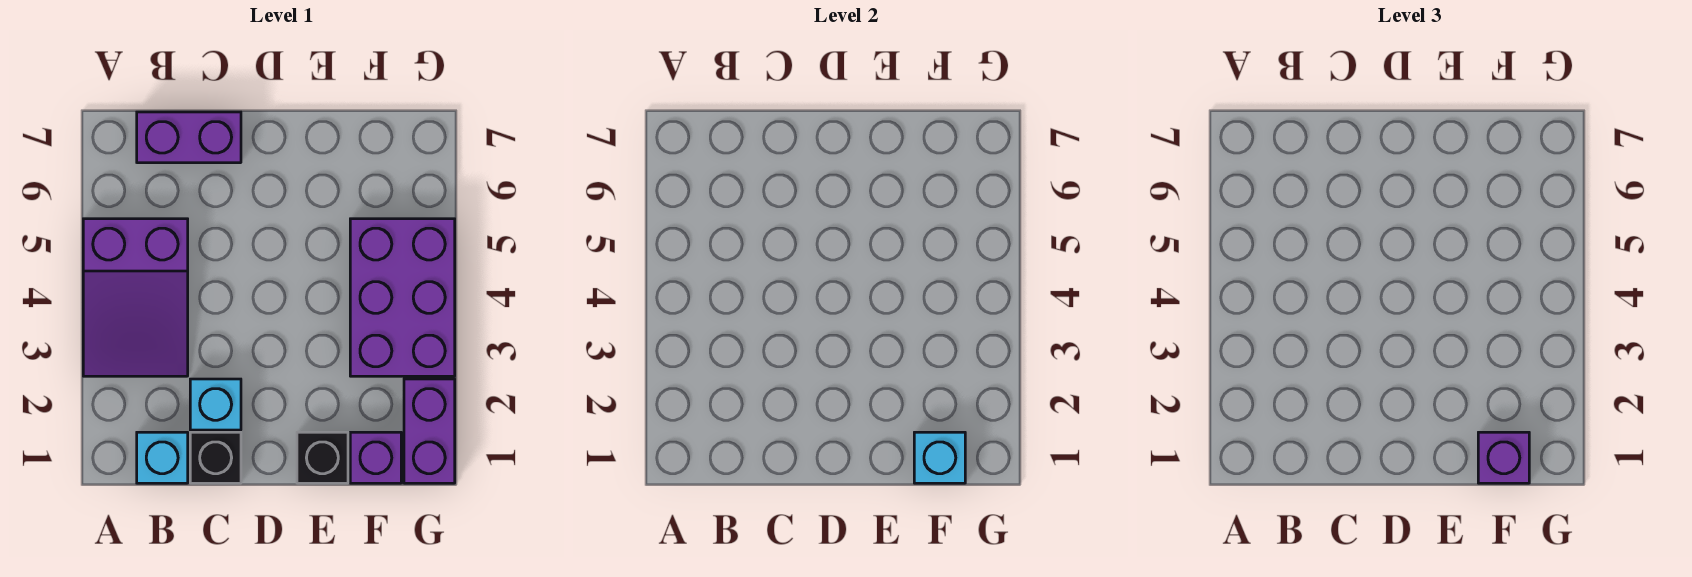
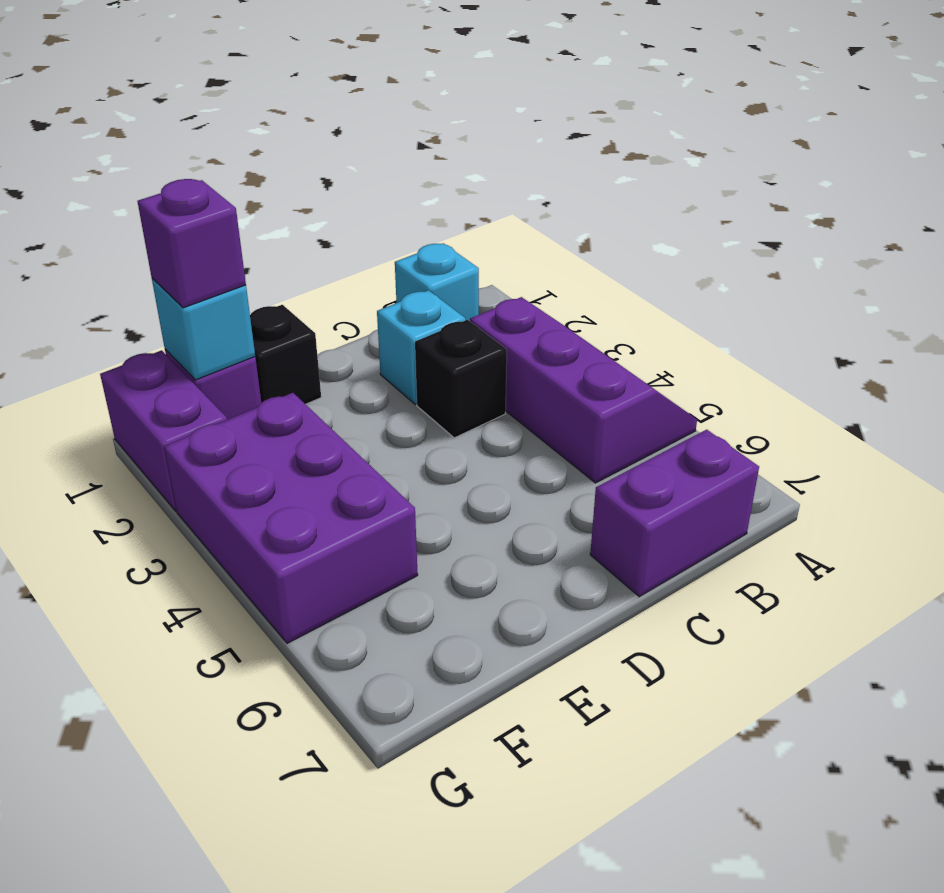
purple 2x3 slope [83,219,188,376] -> purple 2x3 slope turned to [470,297,697,483]
black 1x1 brick [190,432,241,483] -> black 1x1 brick moved to [415,320,507,438]

